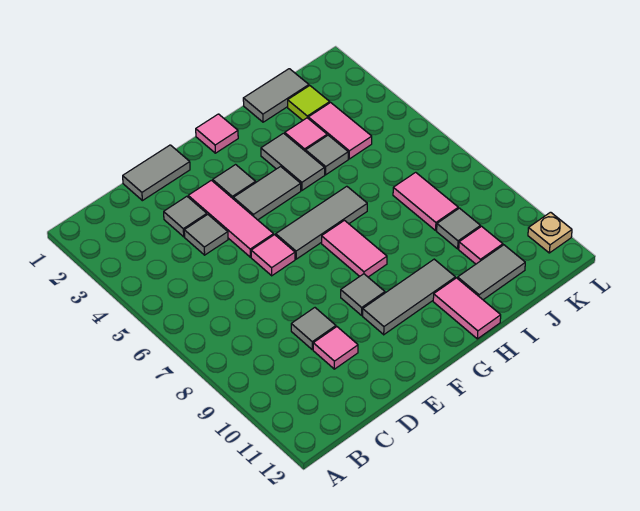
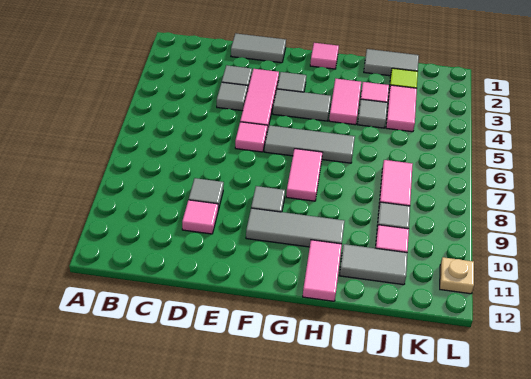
grey 1x2 tile [261,133,325,190] -> pink 1x2 tile [329,79,361,125]

